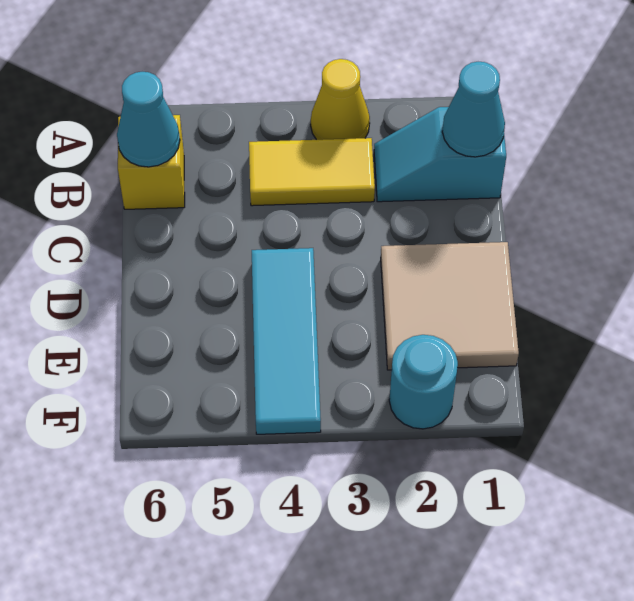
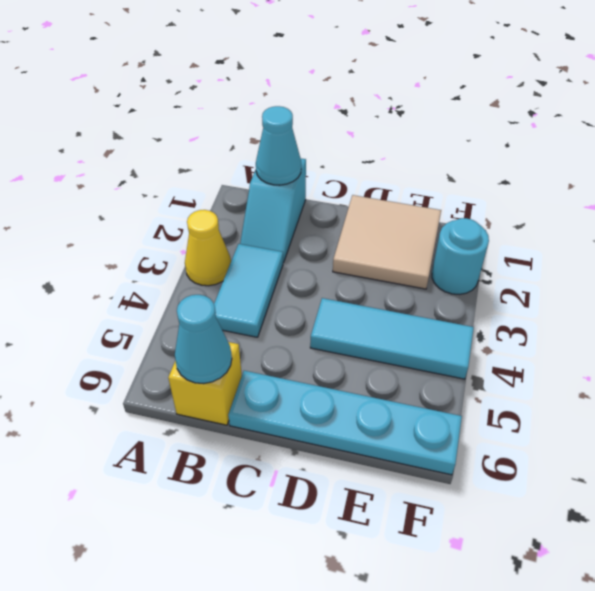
yellow 1x2 tile [249,138,375,206] -> cyan 1x2 tile [214,244,283,337]
none -> cyan 1x4 plate [228,371,462,475]

